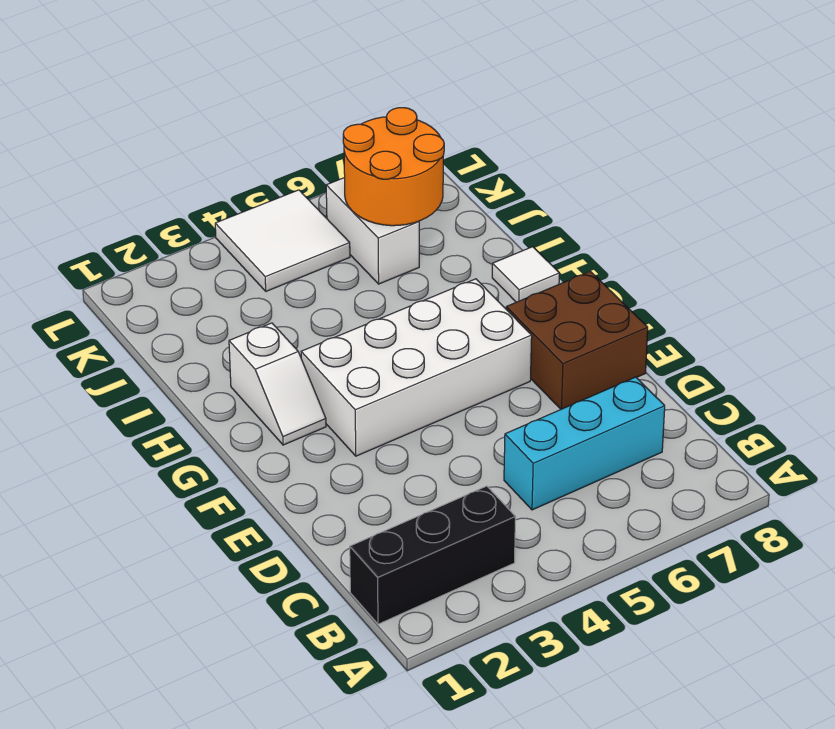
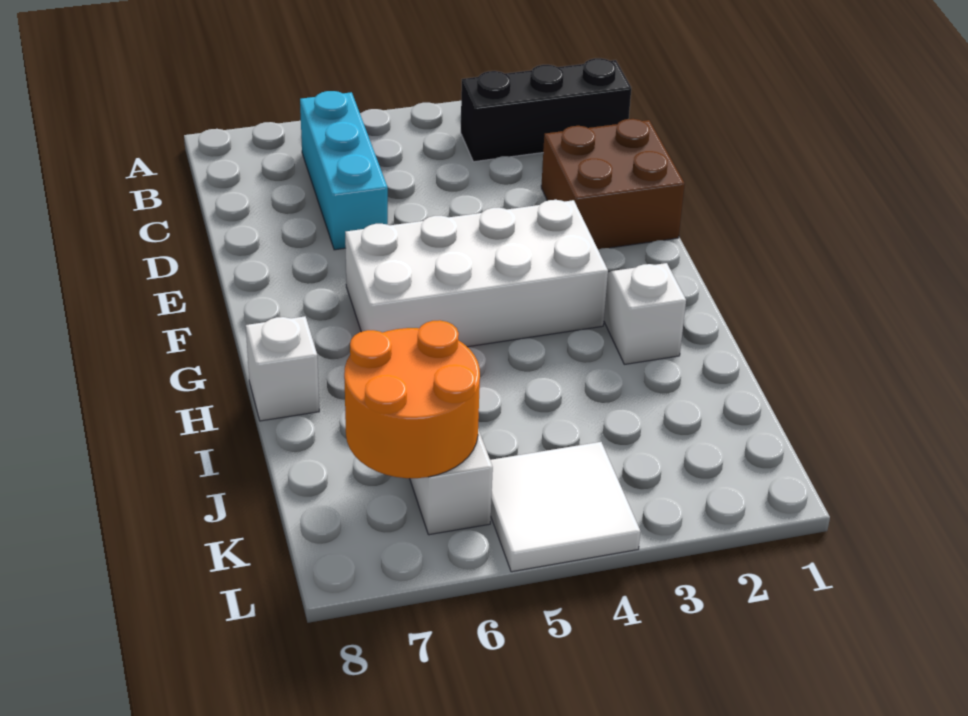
cyan 1x3 brick [504,377,665,510] -> cyan 1x3 brick turned to [300,91,388,250]
brown 2x2 brick [506,271,648,409] -> brown 2x2 brick moved to [541,119,685,249]
white 1x1 tile [492,247,559,302] -> white 1x1 brick [246,316,319,421]

